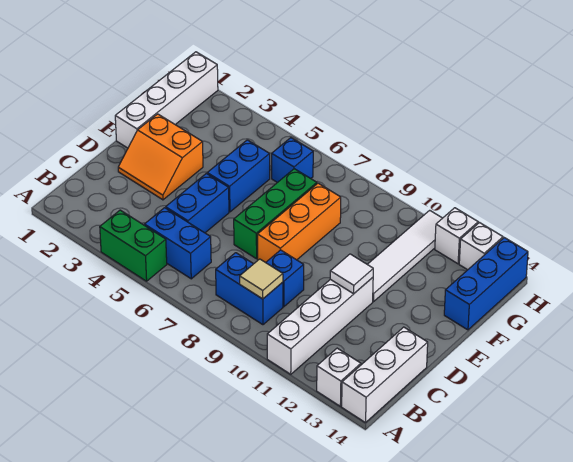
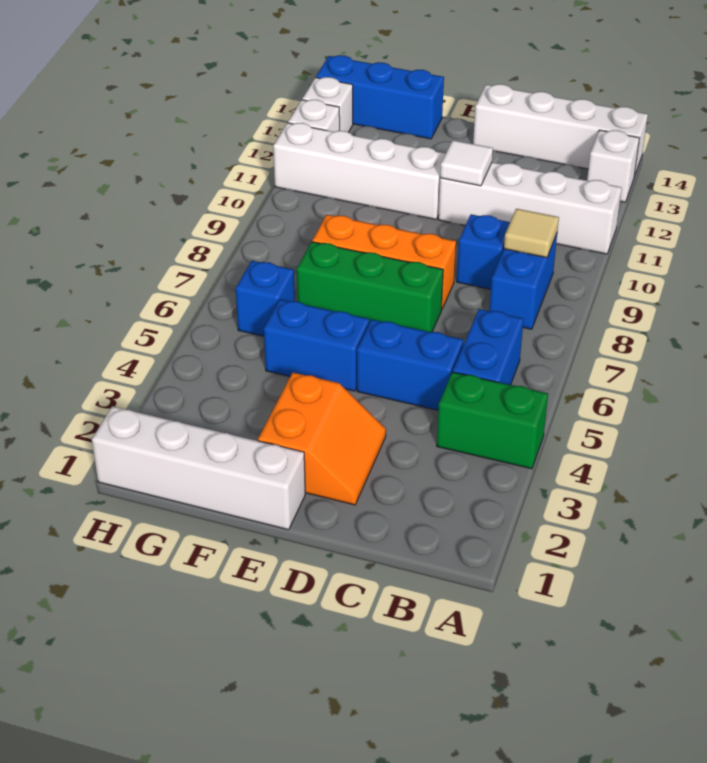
green 1x2 brick [100,210,167,281] -> green 1x2 brick turned to [437,372,548,469]
white 1x3 brick [342,327,428,423] -> white 1x4 brick [473,84,648,177]
white 1x4 tile [367,210,442,302] -> white 1x4 brick [273,123,446,219]

